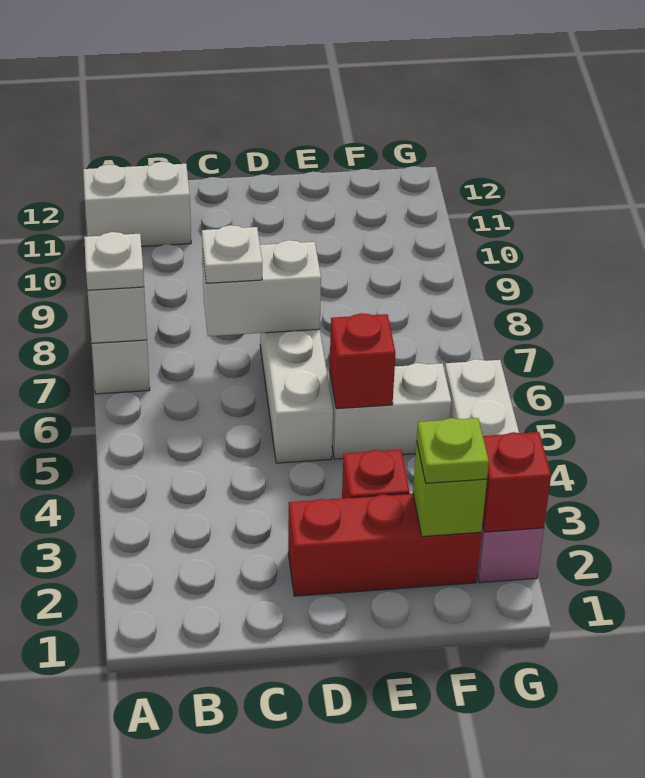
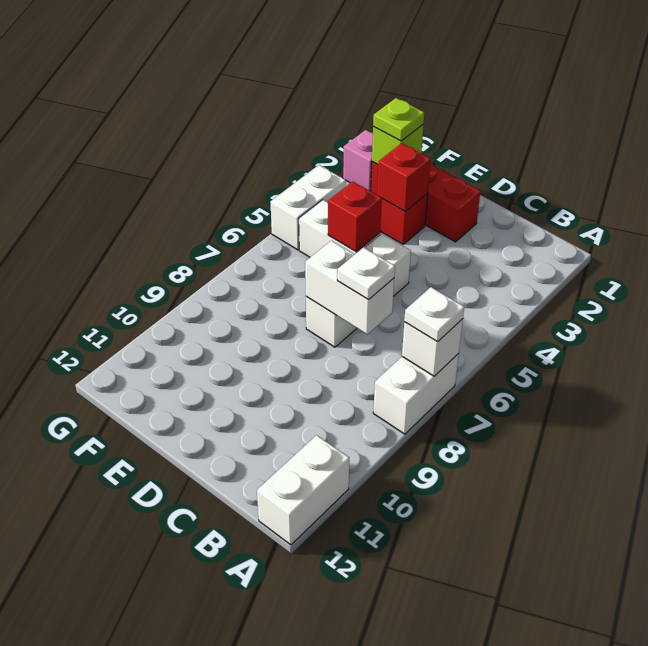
white 1x2 brick [83,162,191,247] -> white 1x2 brick turned to [257,435,349,545]
red 1x1 brick [482,432,551,532] -> red 1x1 brick moved to [377,143,430,212]

